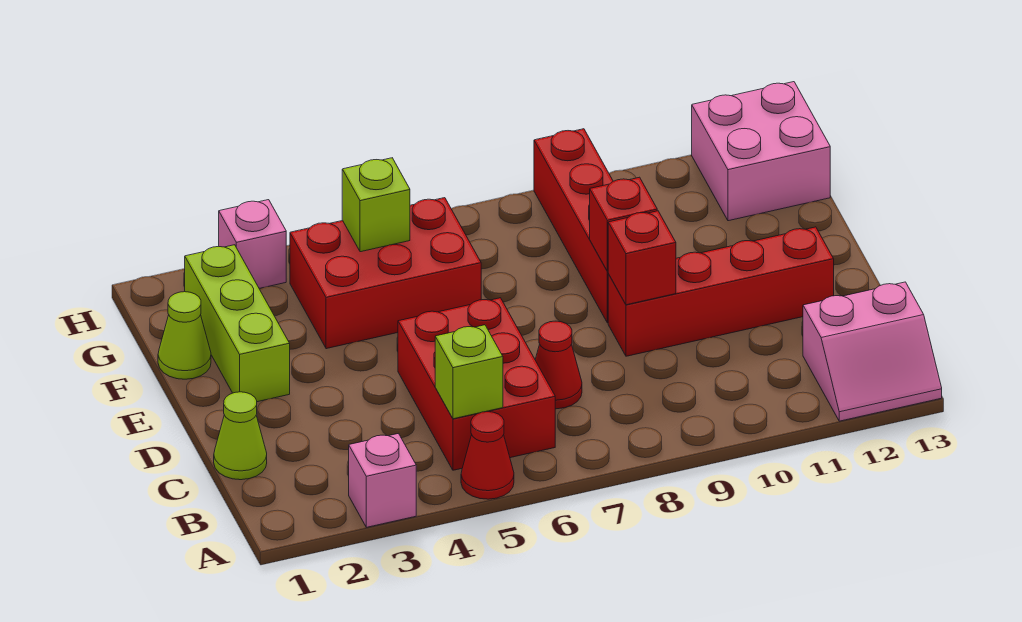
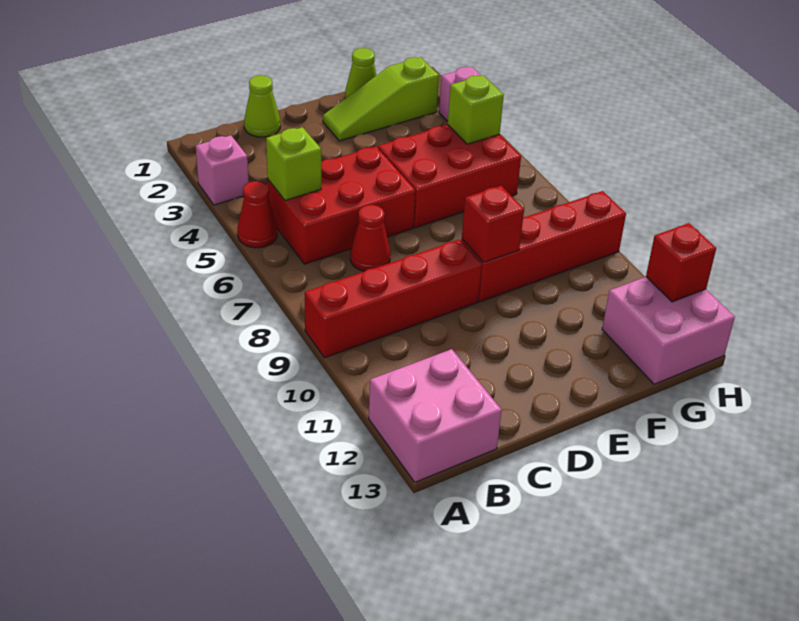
pink 2x2 slope [803,282,942,421] -> pink 2x2 brick [369,349,502,482]
red 1x4 brick [608,227,834,356] -> red 1x4 brick turned to [305,239,482,358]
red 1x1 brick [608,211,676,305] -> red 1x1 brick moved to [646,223,716,302]
lime 1x3 brick [185,245,290,402] -> lime 1x3 slope [323,57,439,141]
red 2x3 brick [290,198,481,349] -> red 2x3 brick turned to [378,125,521,228]

